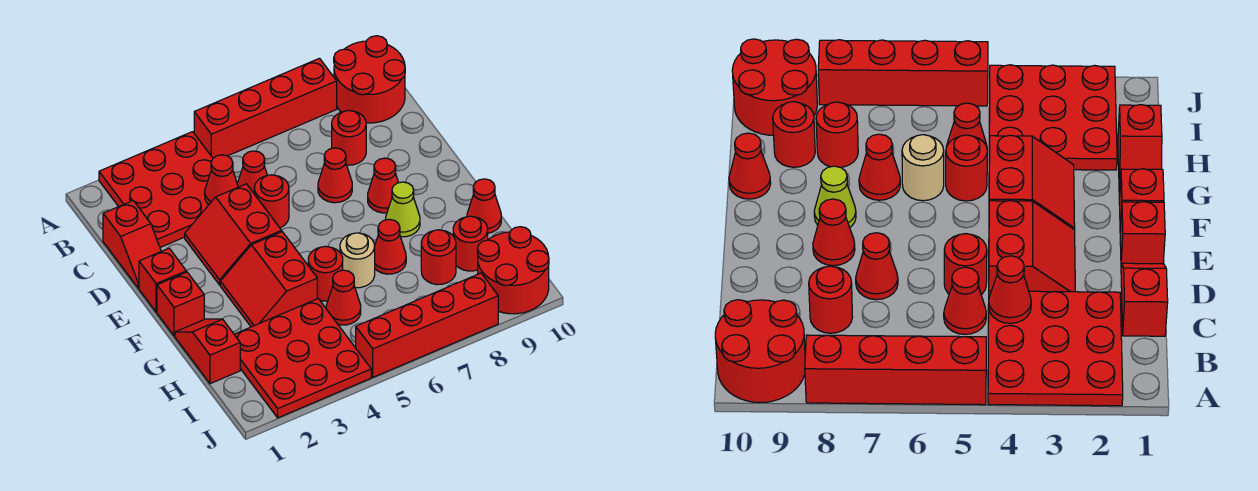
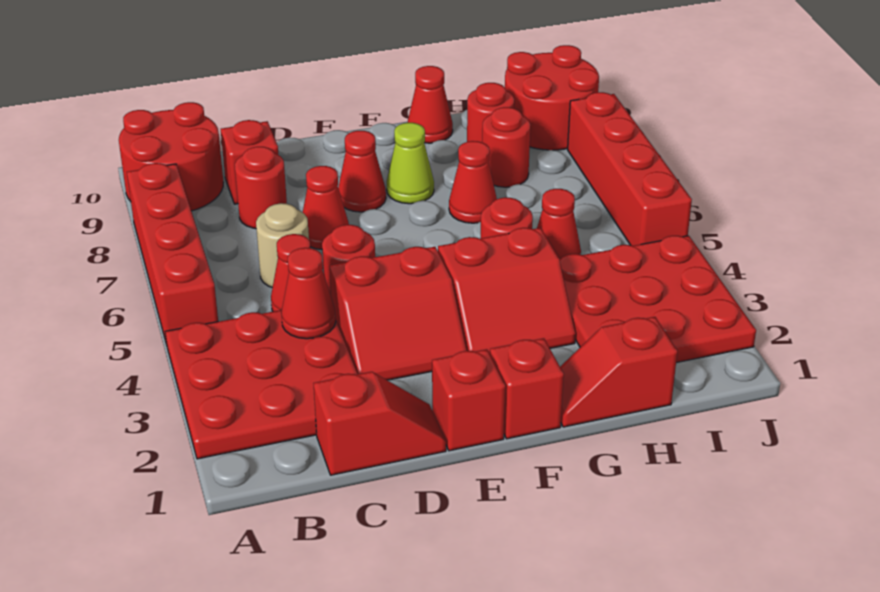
none -> red 1x1 brick [221,120,278,204]
tan 1x1 round brick [340,233,375,288] -> tan 1x1 round brick moved to [256,203,309,288]

